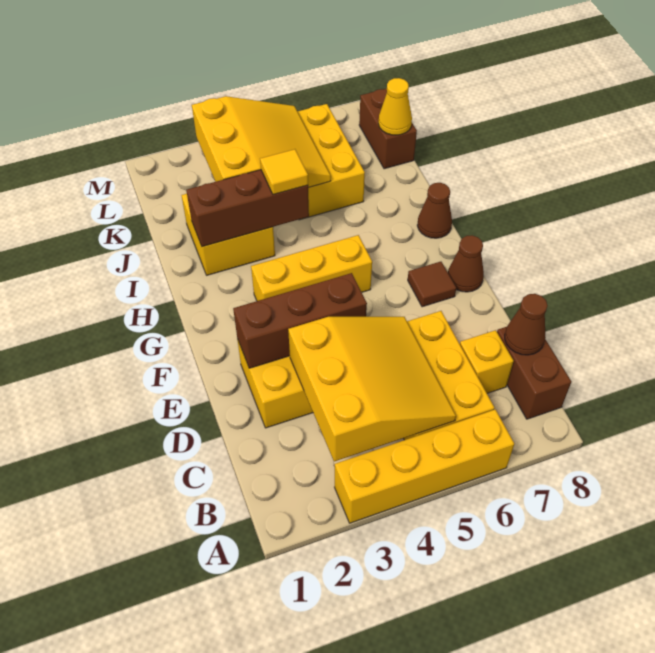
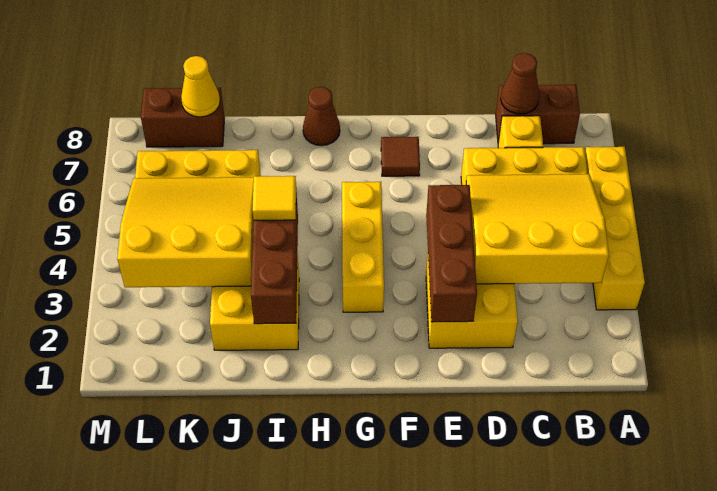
brown 1x1 cone [448,235,484,292] -> none

